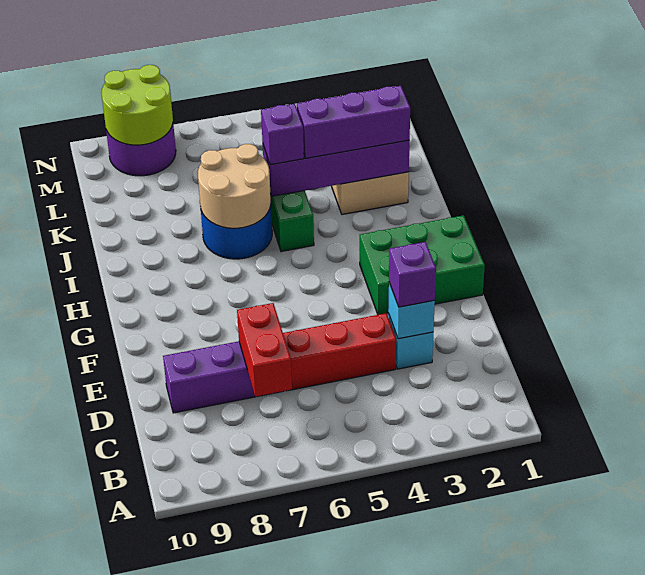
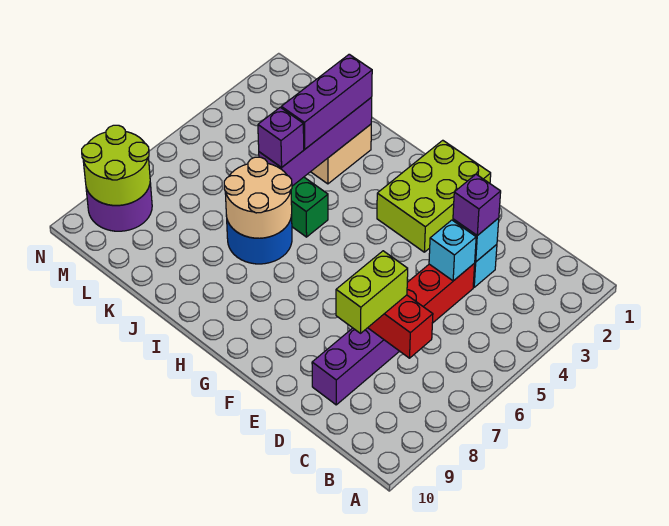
none -> cyan 1x1 brick [429,220,476,281]
none -> lime 1x2 brick [336,251,408,333]
green 2x3 brick [360,215,485,315] -> lime 2x3 brick [377,140,491,252]

